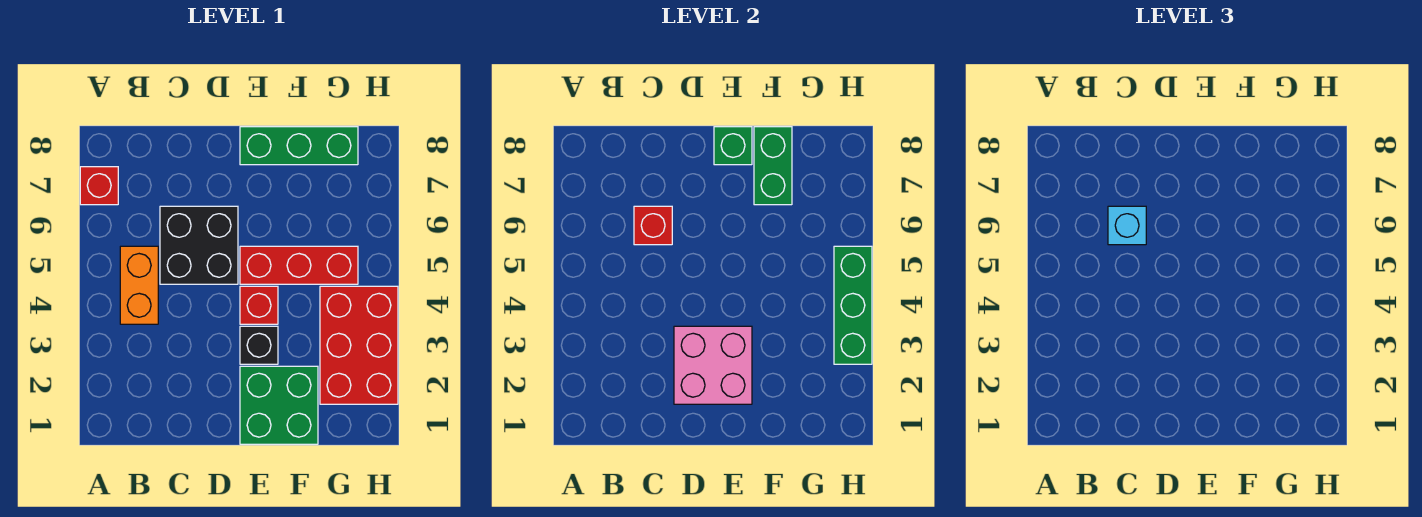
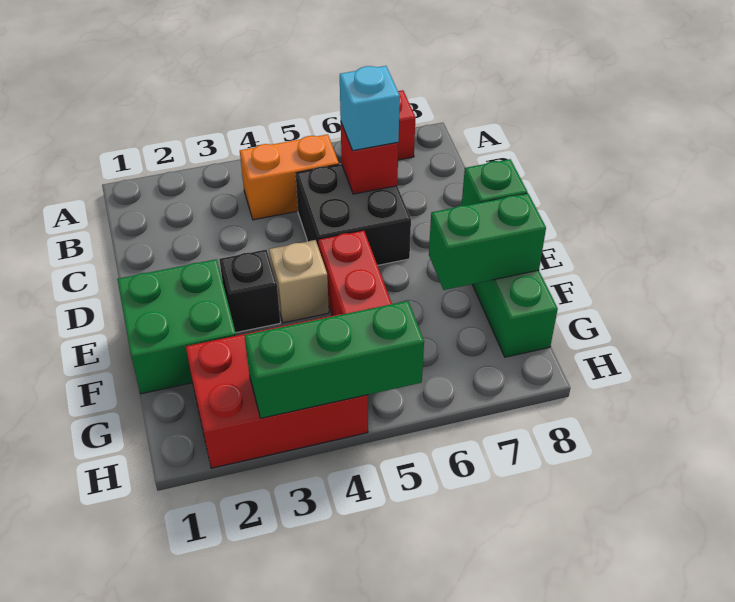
pink 2x2 brick [674,326,752,404] -> none
red 1x1 brick [240,286,278,324] -> tan 1x1 brick [269,240,329,323]

